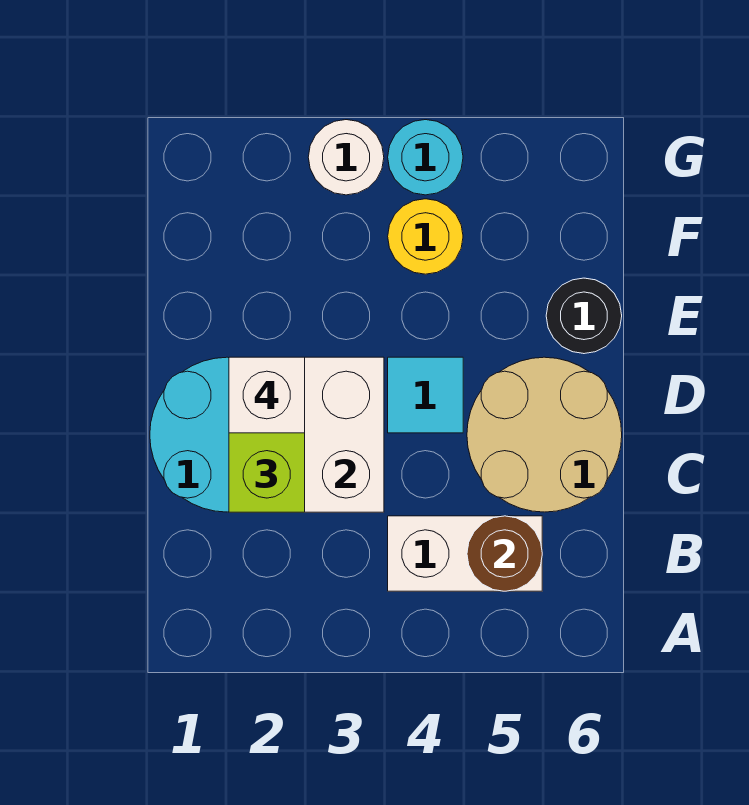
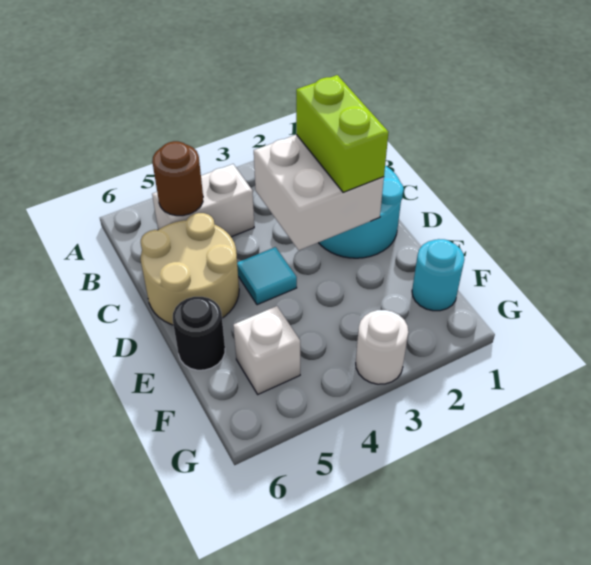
white 1x1 brick [229,357,305,433] -> white 1x1 brick moved to [233,306,300,394]
yellow 1x1 round brick [388,199,463,274] -> none
cyan 1x1 round brick [388,120,463,195] -> cyan 1x1 round brick moved to [412,239,464,311]

